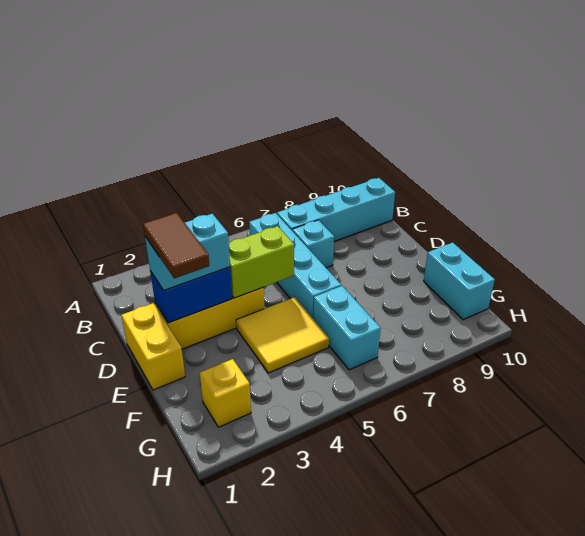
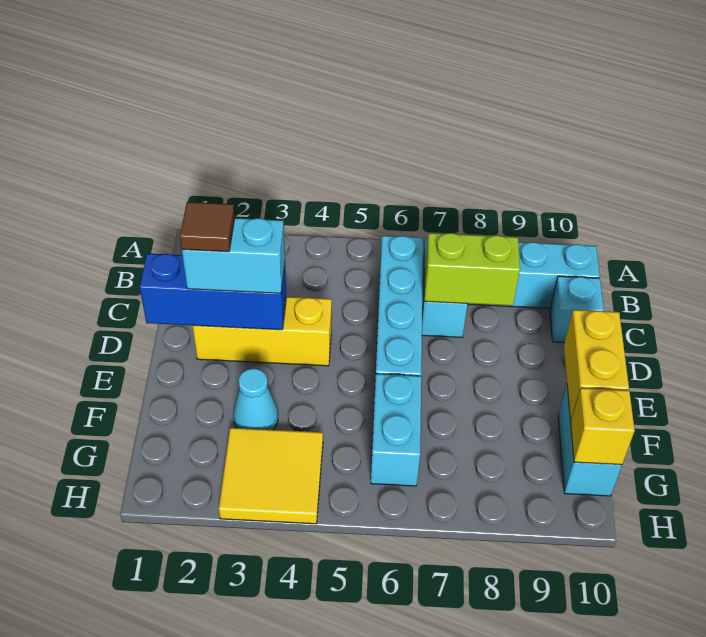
none -> cyan 1x1 brick [550,276,604,343]
yellow 1x2 brick [122,303,185,390] -> yellow 1x2 brick moved to [564,310,629,421]
blue 1x2 brick [150,267,232,323] -> blue 1x3 brick [140,253,286,330]
brown 1x2 tile [143,213,209,278] -> brown 1x1 tile [180,202,235,252]
lime 1x2 brick [229,226,294,298] -> lime 1x2 brick moved to [424,233,520,306]
yellow 2x2 tile [236,297,329,373] -> yellow 2x2 tile moved to [219,428,323,524]
none -> cyan 1x1 cone [233,368,278,430]
yellow 1x1 brick [200,359,251,427] -> yellow 1x1 brick moved to [571,388,635,465]

